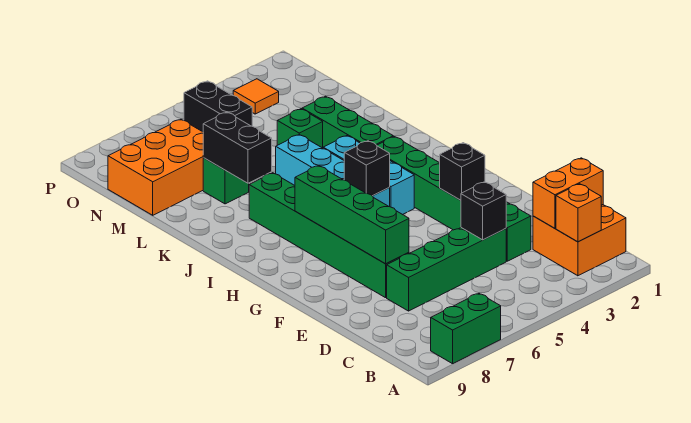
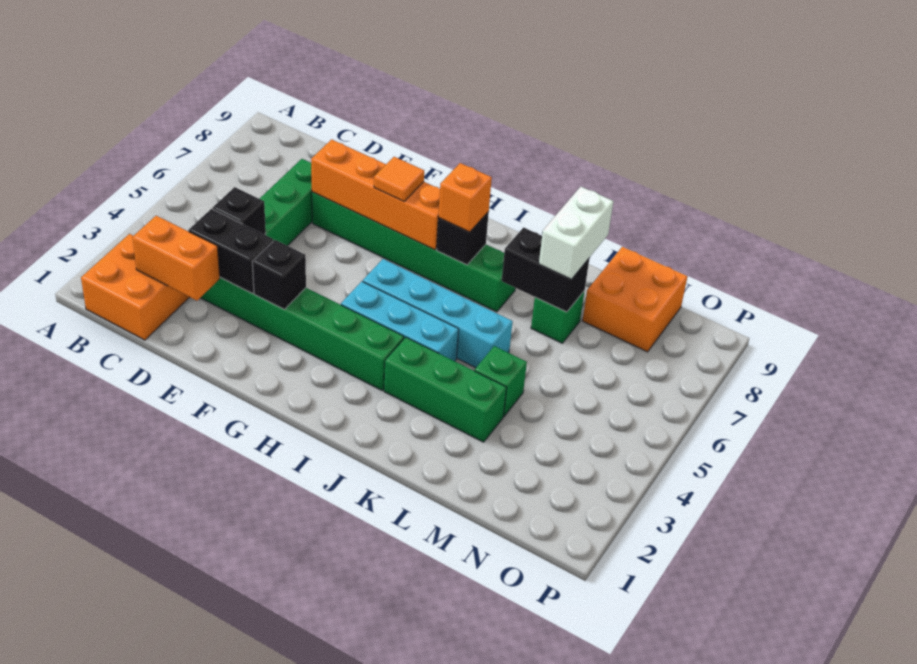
green 1x2 brick [431,293,501,364] -> none
orange 1x1 brick [556,184,601,242] -> orange 1x1 brick moved to [438,163,492,232]
orange 1x2 brick [533,158,603,228] -> orange 1x2 brick turned to [132,216,220,301]
green 1x4 brick [295,166,409,264] -> orange 1x4 brick [311,139,440,250]
black 1x1 brick [344,141,390,196] -> black 1x1 brick moved to [437,212,489,265]
none -> white 1x2 brick [539,187,613,279]
orange 2x3 brick [108,119,204,215] -> orange 2x2 brick [583,247,688,352]
black 1x2 brick [184,81,252,132] -> black 1x2 brick moved to [189,209,273,293]
orange 1x1 tile [233,79,279,114] -> orange 1x1 tile moved to [374,157,424,201]

